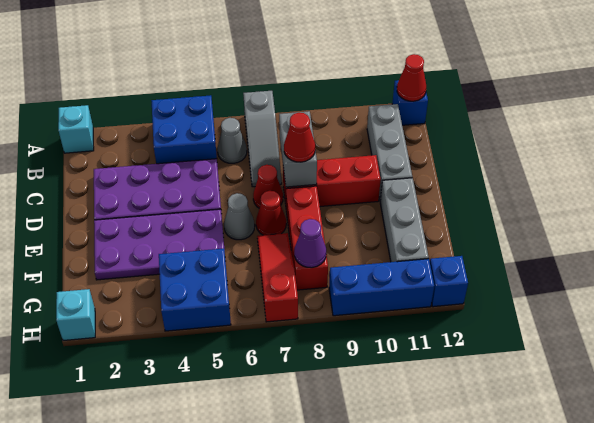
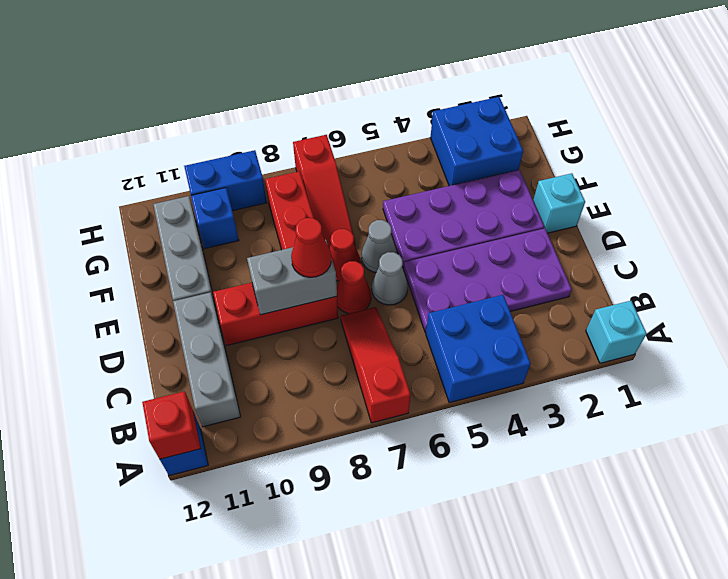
grey 1x3 slope [243,91,282,187] -> red 1x3 slope [340,307,411,423]
red 1x1 cone [397,54,426,101] -> red 1x1 brick [142,391,201,459]
grey 1x1 cone [218,118,247,163] -> grey 1x1 cone moved to [372,252,408,305]
grey 1x2 brick [279,111,317,187] -> grey 1x2 brick turned to [247,240,337,315]
blue 2x2 brick [159,248,231,331] -> blue 2x2 brick moved to [430,97,523,186]
purple 1x1 cone [294,219,326,268] -> none
cyan 1x1 brick [56,289,95,341] -> cyan 1x1 brick moved to [533,173,585,233]
blue 1x3 brick [329,259,434,316] -> blue 1x2 brick [184,150,267,211]
blue 1x1 brick [430,256,468,307] -> blue 1x1 brick moved to [191,188,239,249]

